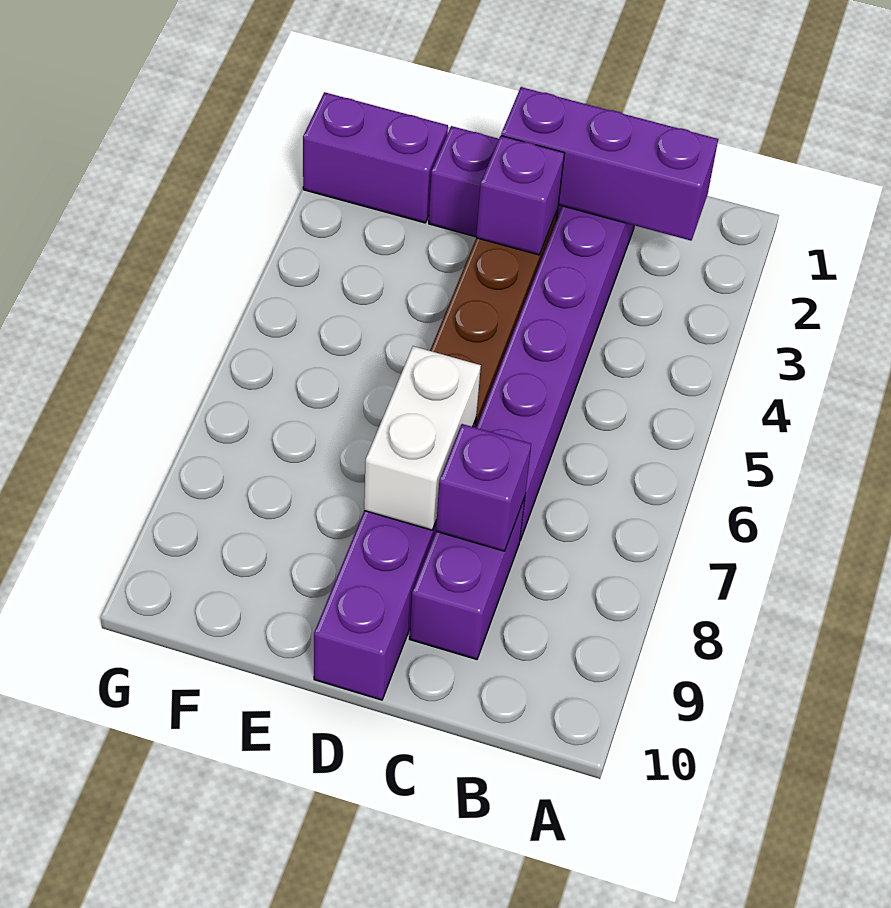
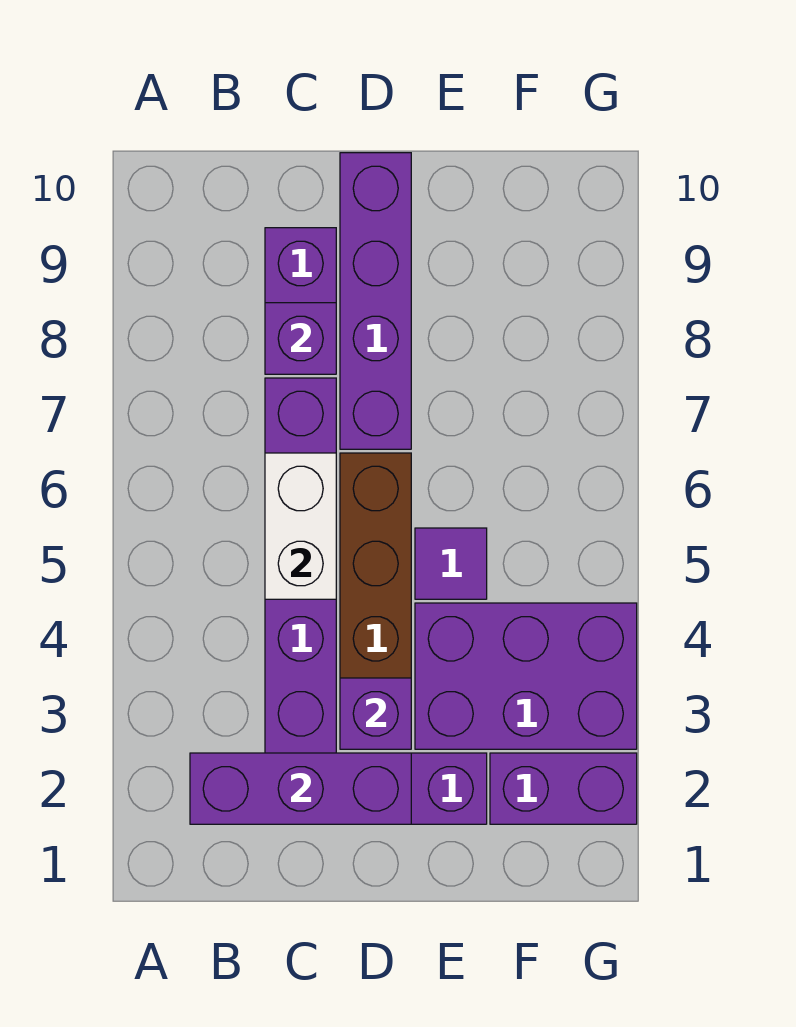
white 1x2 brick [364,346,481,530] -> white 1x2 brick moved to [265,453,336,599]
none -> purple 2x3 brick [415,603,637,749]
none -> purple 1x1 tile [415,528,487,599]

